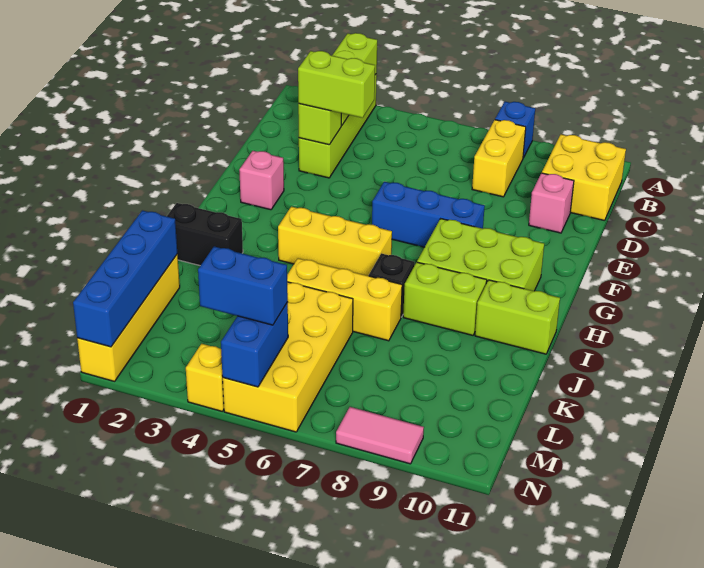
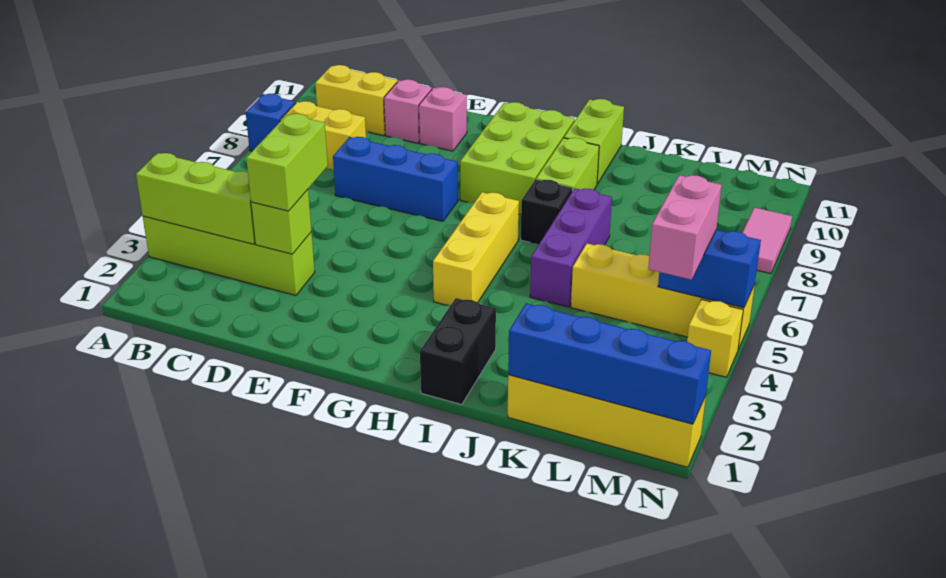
yellow 2x2 brick [542,134,626,221] -> yellow 1x2 brick [315,65,397,135]
pink 1x1 brick [239,151,284,210] -> pink 1x1 brick moved to [419,87,467,151]
blue 1x3 brick [372,182,485,247] -> blue 1x3 brick turned to [333,137,458,221]
yellow 1x3 brick [287,258,402,341] -> purple 1x3 brick [530,188,612,307]
yellow 2x4 brick [223,282,353,432] -> yellow 1x4 brick [571,244,755,349]
blue 1x2 brick [198,246,288,325] -> pink 1x2 brick [648,175,722,280]

